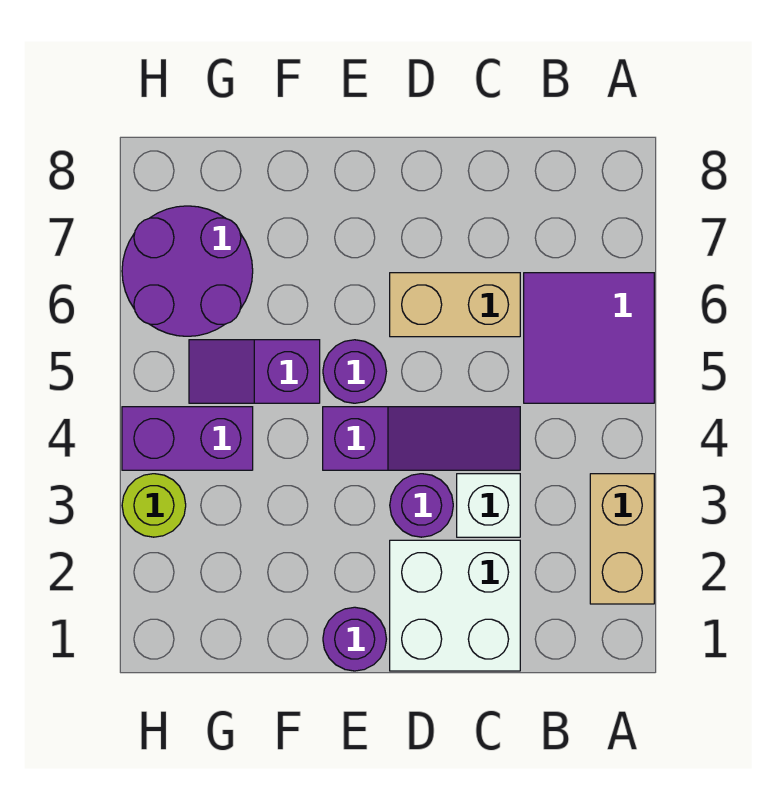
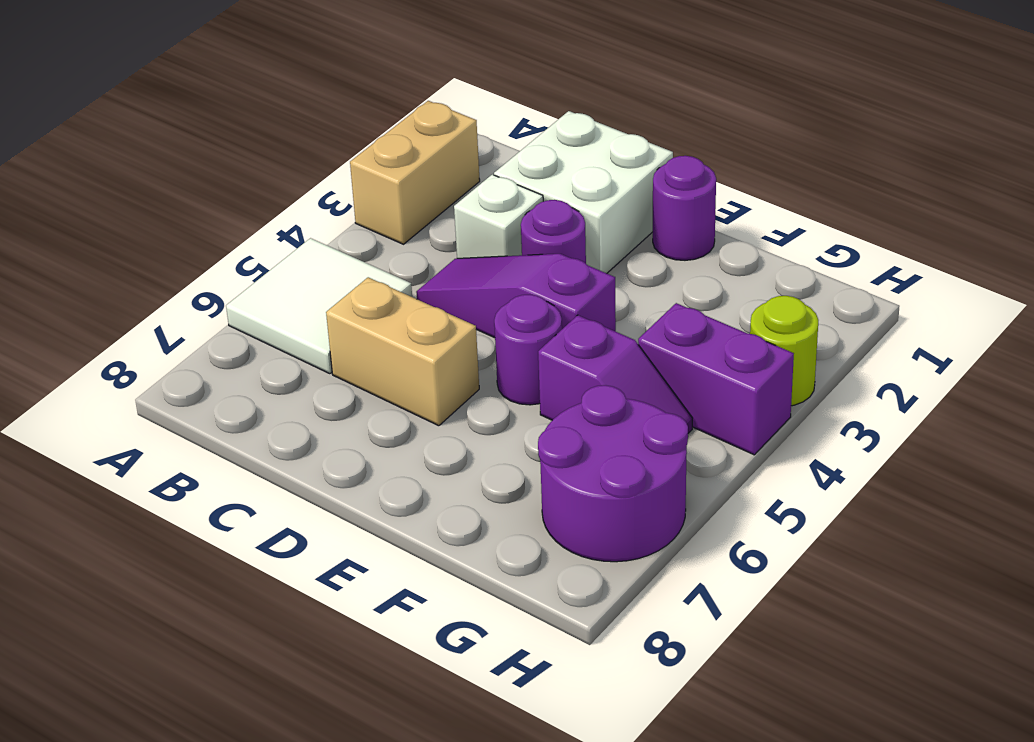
purple 2x2 tile [524,273,654,403] -> white 2x2 tile [226,238,412,374]

